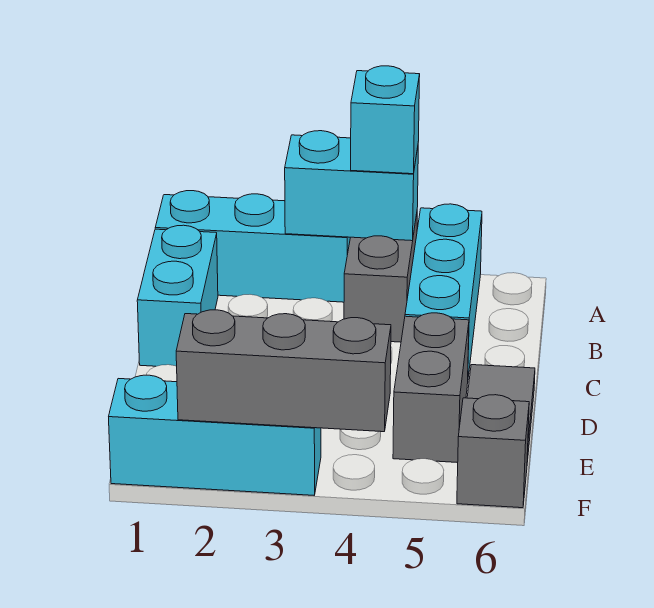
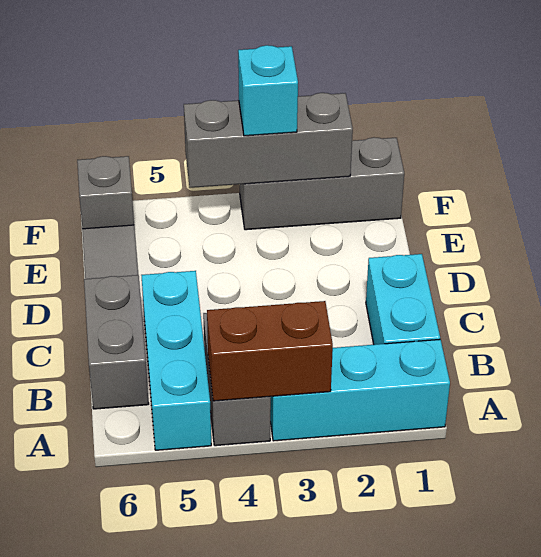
cyan 1x2 brick [285,131,418,241] -> brown 1x2 brick [207,301,333,401]
cyan 1x1 brick [351,66,420,174] -> cyan 1x1 brick moved to [238,45,298,136]
grey 1x2 brick [393,313,469,463] -> grey 1x2 brick moved to [84,275,149,409]
cyan 1x3 brick [109,375,321,495] -> grey 1x3 brick [240,137,404,230]

